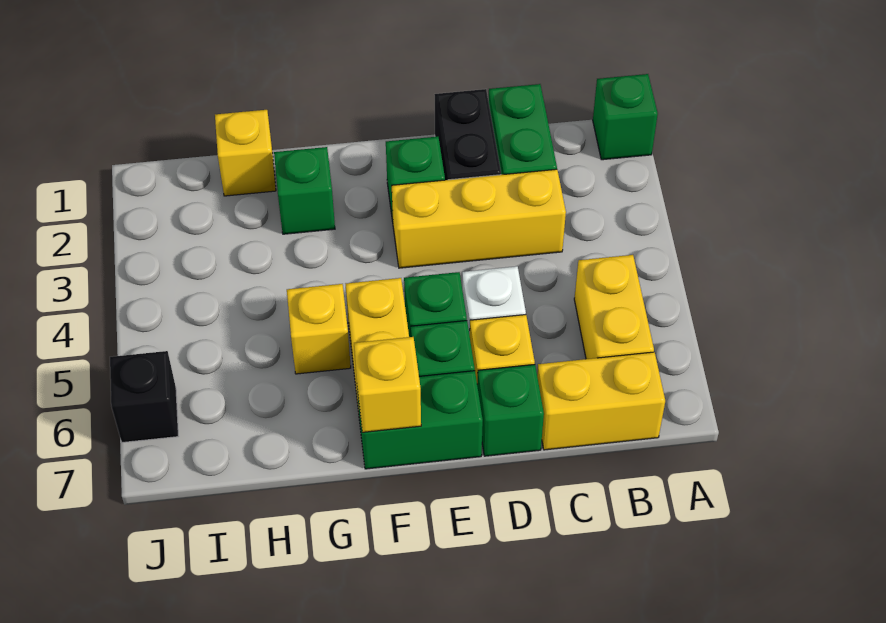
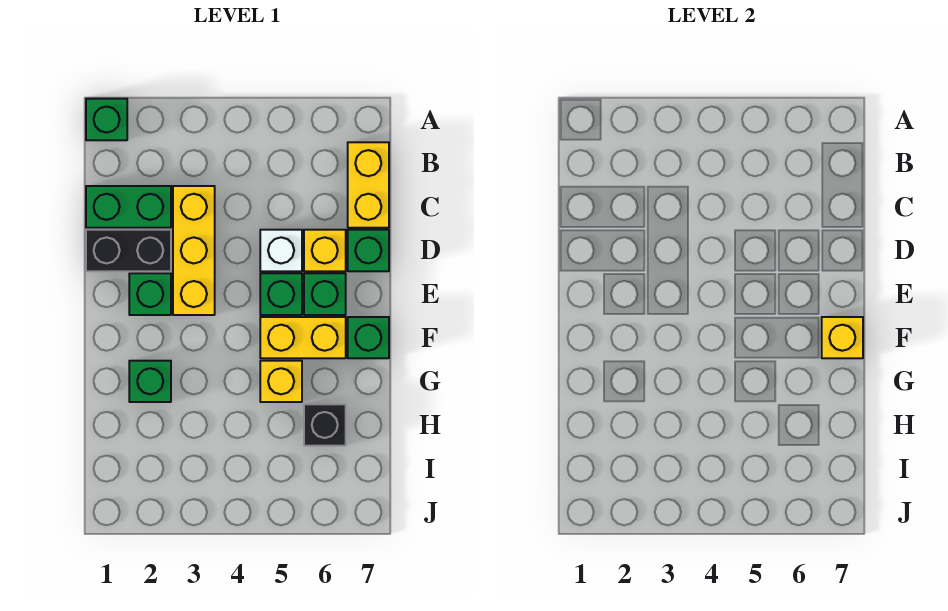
yellow 1x2 brick [574,255,654,359] -> none
green 1x2 brick [357,371,483,469] -> green 1x1 brick [348,317,389,358]
yellow 1x1 brick [215,110,276,196] -> none
black 1x1 brick [110,351,178,443] -> black 1x1 brick moved to [304,404,346,446]

